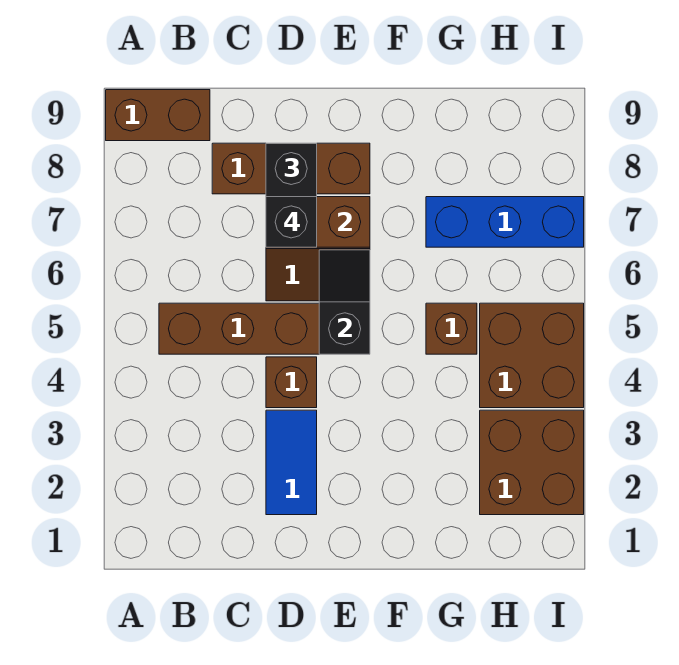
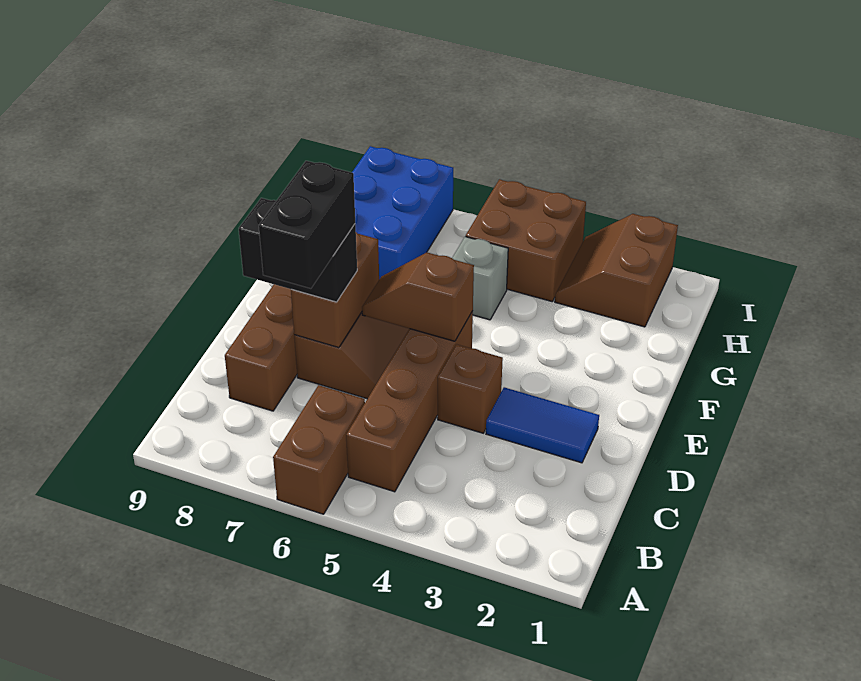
brown 1x2 brick [106,90,210,141] -> brown 1x2 brick moved to [273,385,365,514]
black 1x1 brick [266,197,317,247] -> black 1x2 brick [259,161,355,289]
black 1x2 slope [319,250,370,354] -> brown 1x2 slope [362,253,474,341]
brown 1x1 brick [426,303,477,354] -> grey 1x1 brick [452,237,508,320]
blue 1x3 brick [426,197,584,247] -> blue 2x3 brick [352,146,453,279]
brown 2x2 brick [480,410,584,515] -> brown 2x2 slope [555,214,678,327]

